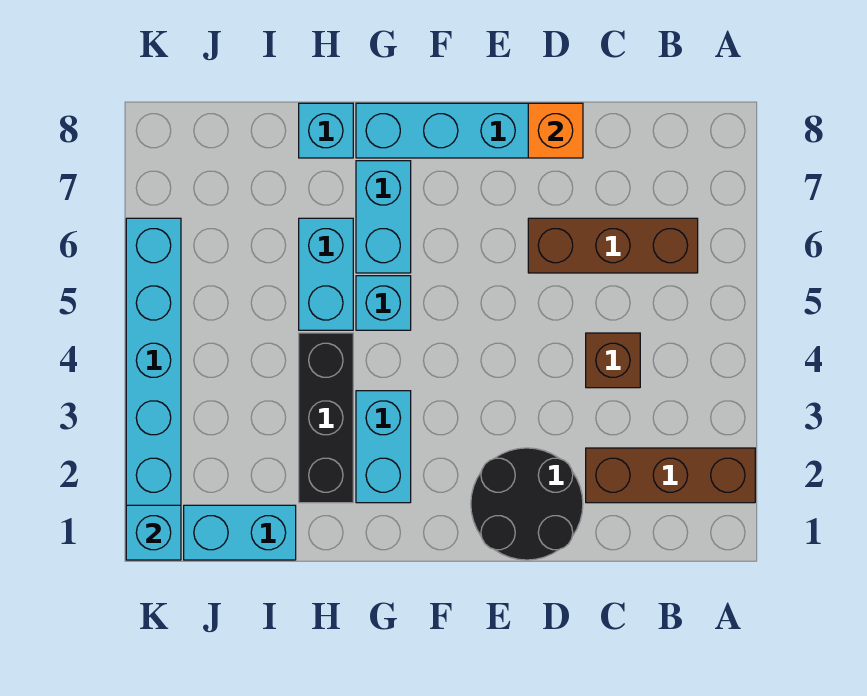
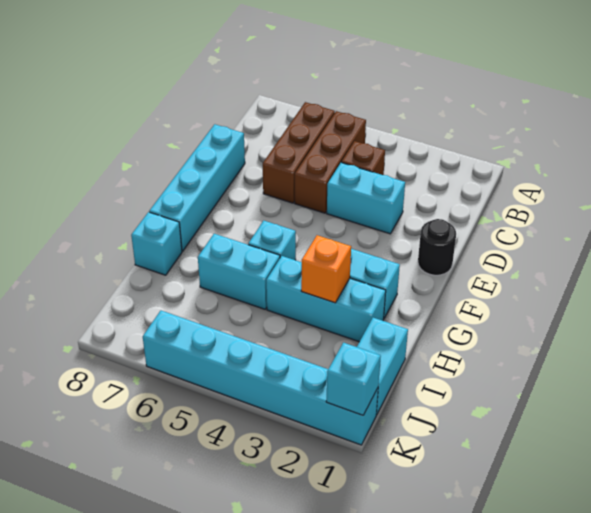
brown 1x3 brick [586,448,755,503] -> brown 1x3 brick moved to [295,111,366,213]
black 2x2 round brick [471,448,583,560] -> black 1x1 round brick [418,219,456,275]
orange 1x1 brick [528,103,583,158] -> orange 1x1 brick moved to [301,235,351,303]
cyan 1x2 brick [356,161,411,273] -> cyan 1x2 brick moved to [327,163,405,234]
black 1x3 brick [299,333,353,503] -> cyan 1x3 brick [266,256,386,342]

